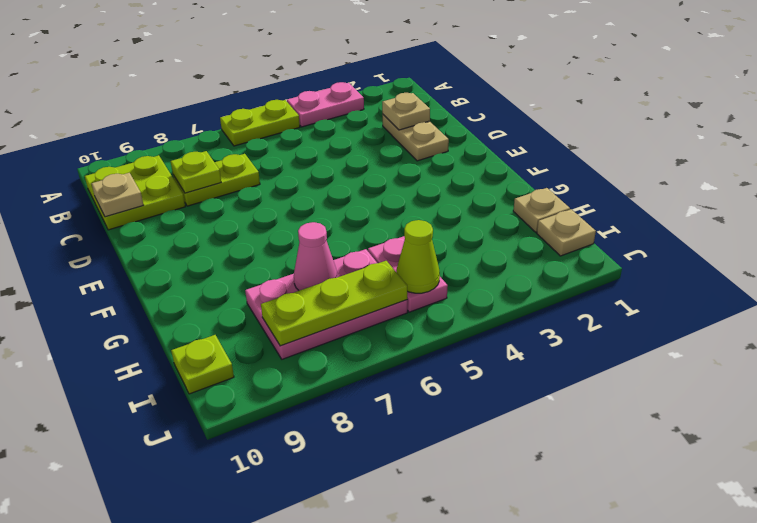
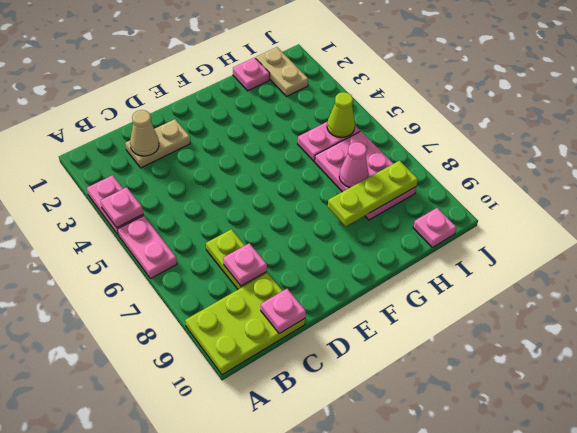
none -> pink 1x1 plate [101,187,143,227]
lime 1x2 plate [220,100,300,146] -> pink 1x2 plate [118,215,177,279]
lime 2x2 plate [85,155,185,230] -> lime 2x3 plate [185,273,305,375]
tan 1x1 plate [382,93,430,130] -> tan 1x1 cone [130,110,159,156]
lime 1x1 plate [171,151,221,193] -> pink 1x1 plate [223,243,267,286]
tan 1x1 plate [92,173,143,217] -> pink 1x1 plate [261,289,306,334]
tan 1x1 plate [513,188,570,232] -> pink 1x1 plate [233,58,270,91]
tan 1x1 plate [537,209,596,256] -> tan 1x2 plate [256,47,308,96]
lime 1x3 plate [261,261,407,346] -> lime 1x3 plate turned to [328,161,418,226]
lime 1x1 plate [171,335,234,394] -> pink 1x1 plate [413,208,457,247]

